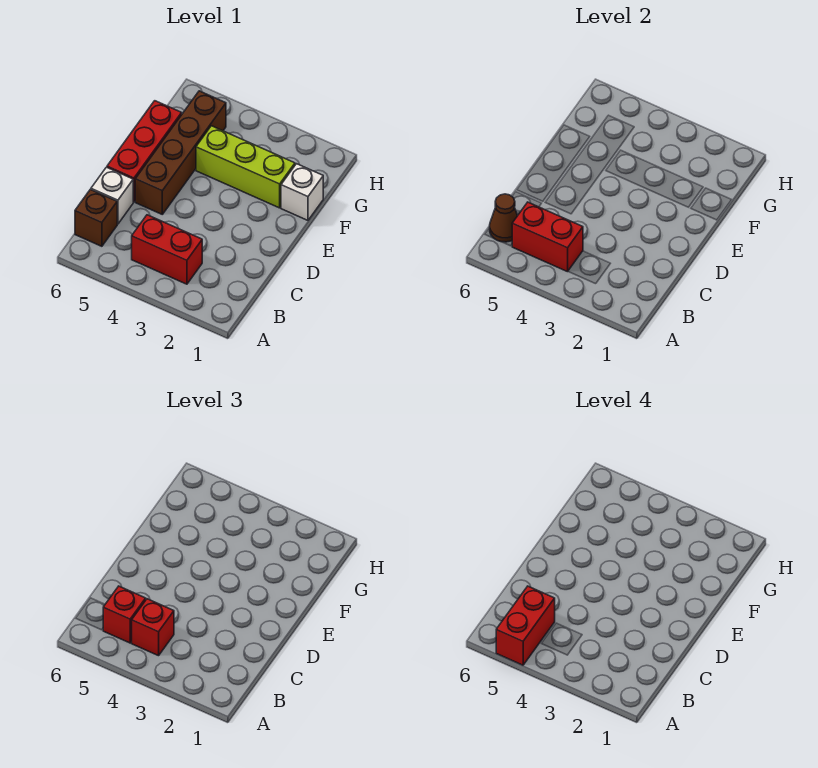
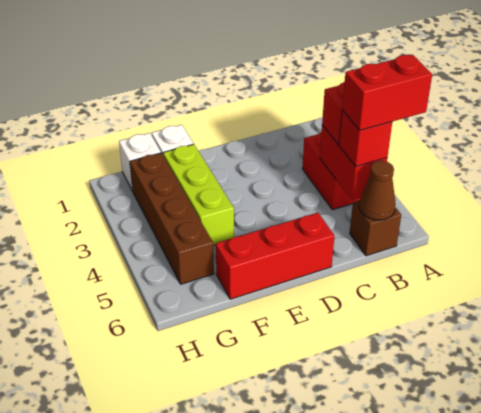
white 1x1 brick [91,167,133,224] -> white 1x1 brick moved to [119,133,161,191]
brown 1x4 brick [135,91,226,214] -> brown 1x4 brick turned to [130,153,214,284]

